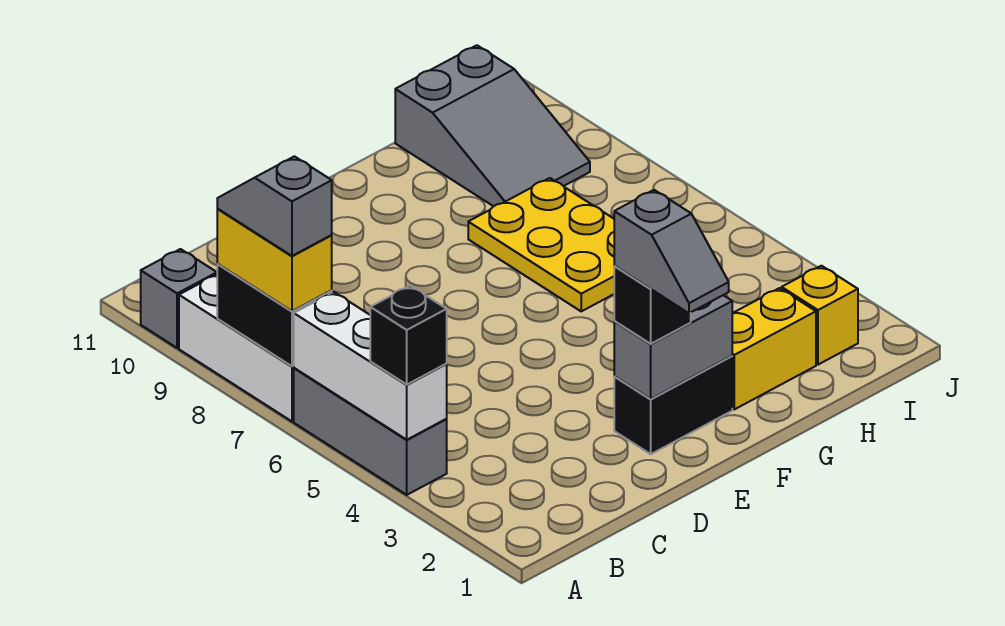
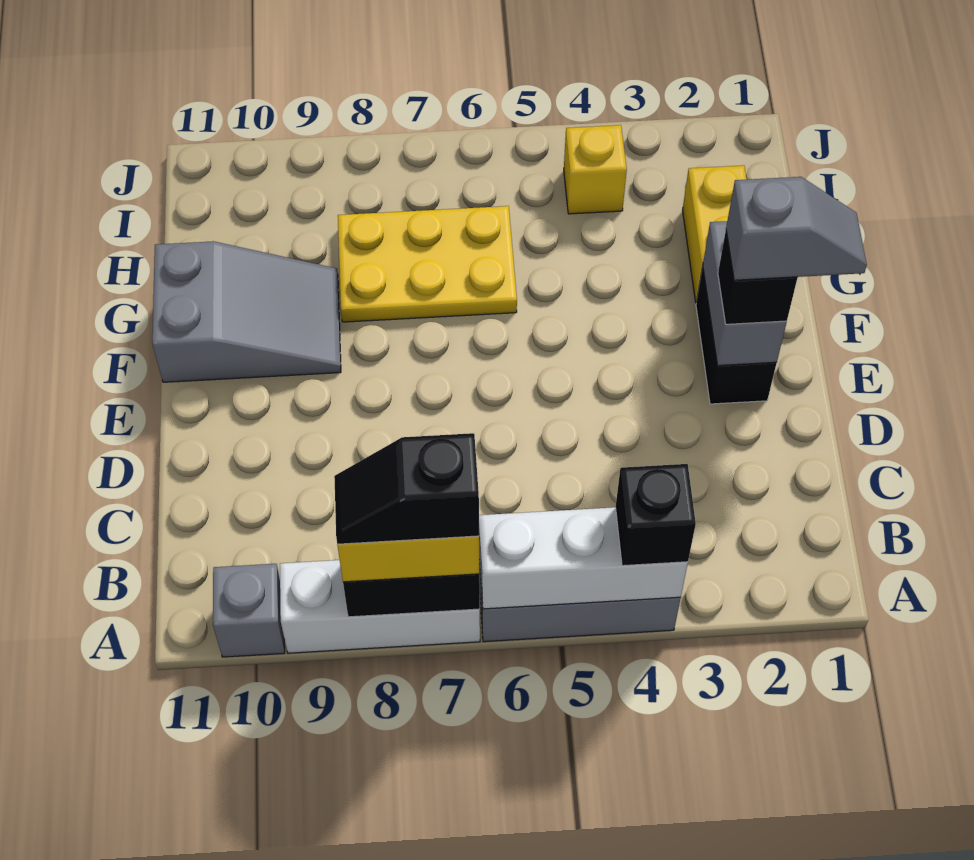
grey 1x2 slope [217,156,332,256] -> black 1x2 slope [334,433,479,544]
grey 2x3 slope [395,45,590,206] -> grey 2x3 slope moved to [152,241,341,382]
yellow 1x1 brick [782,266,858,365] -> yellow 1x1 brick moved to [564,125,627,214]

